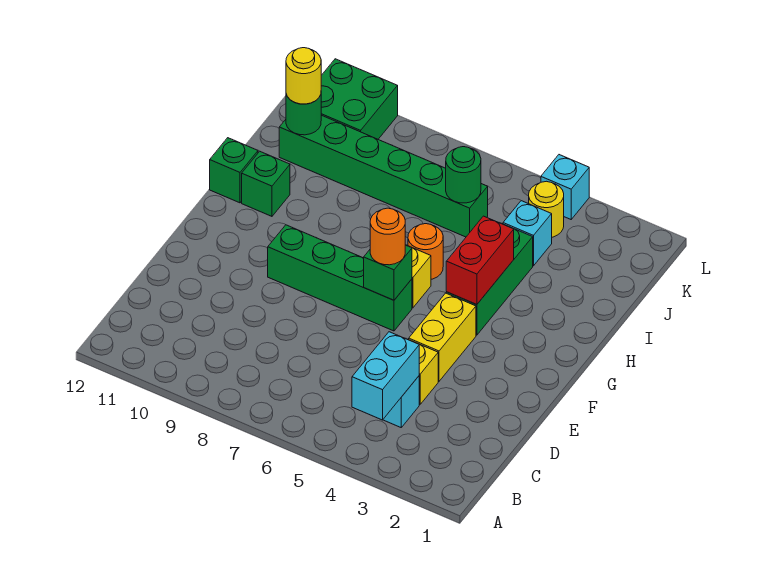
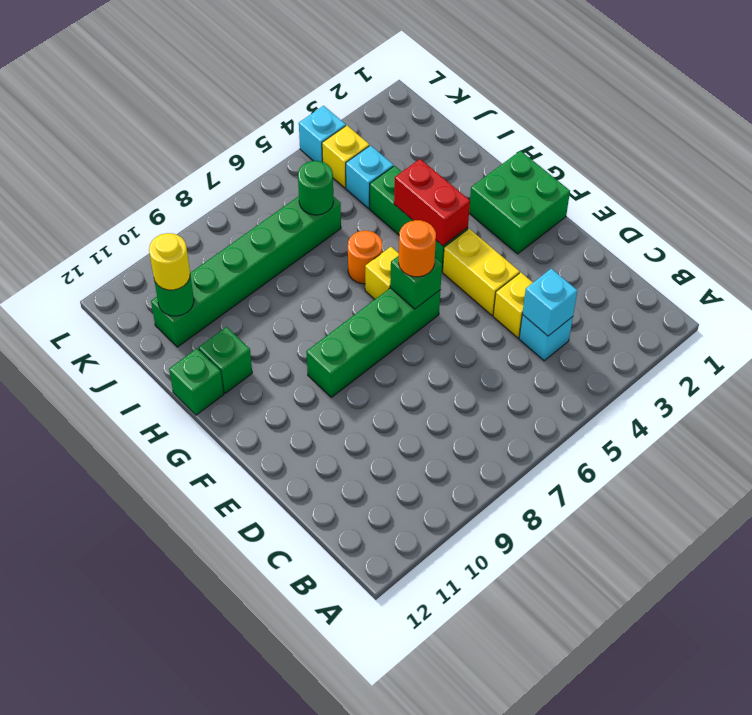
cyan 1x2 brick [352,332,419,420] -> cyan 1x1 brick [522,269,577,336]
yellow 1x1 round brick [529,181,564,237] -> yellow 1x1 brick [322,125,369,188]
green 2x2 brick [321,59,398,139] -> green 2x2 brick moved to [469,151,570,254]

